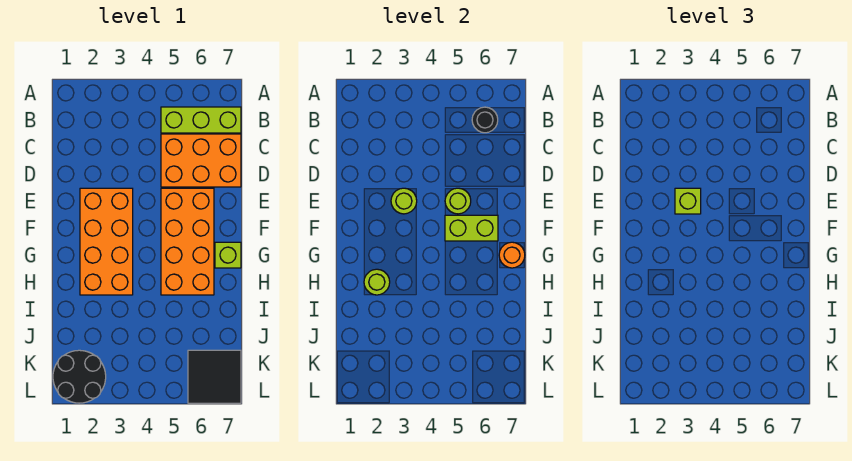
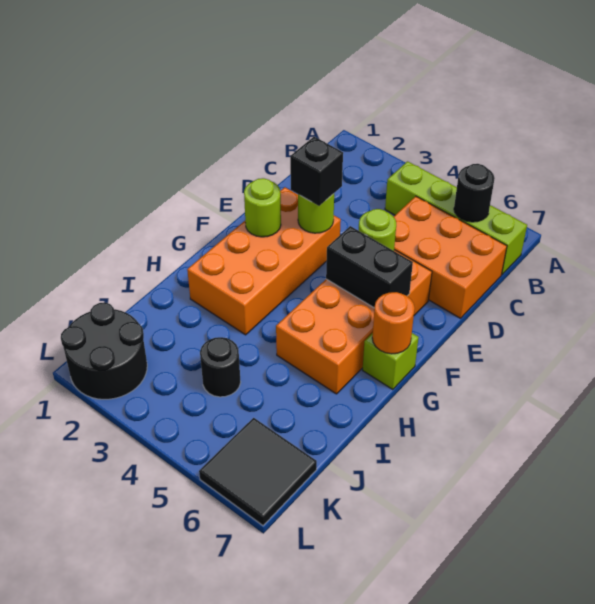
lime 1x3 brick [161,107,241,133] -> lime 1x4 brick [385,161,527,275]
lime 1x1 brick [675,188,701,214] -> black 1x1 brick [290,137,343,206]
lime 1x2 brick [445,215,498,241] -> black 1x2 brick [326,226,413,308]
lime 1x1 round brick [364,269,390,295] -> lime 1x1 round brick moved to [244,178,281,237]
none -> black 1x1 round brick [200,337,241,397]

